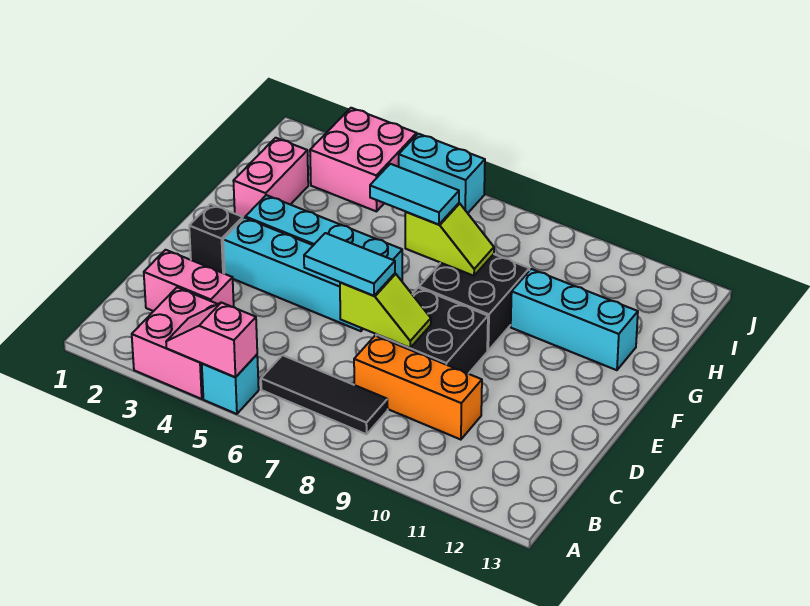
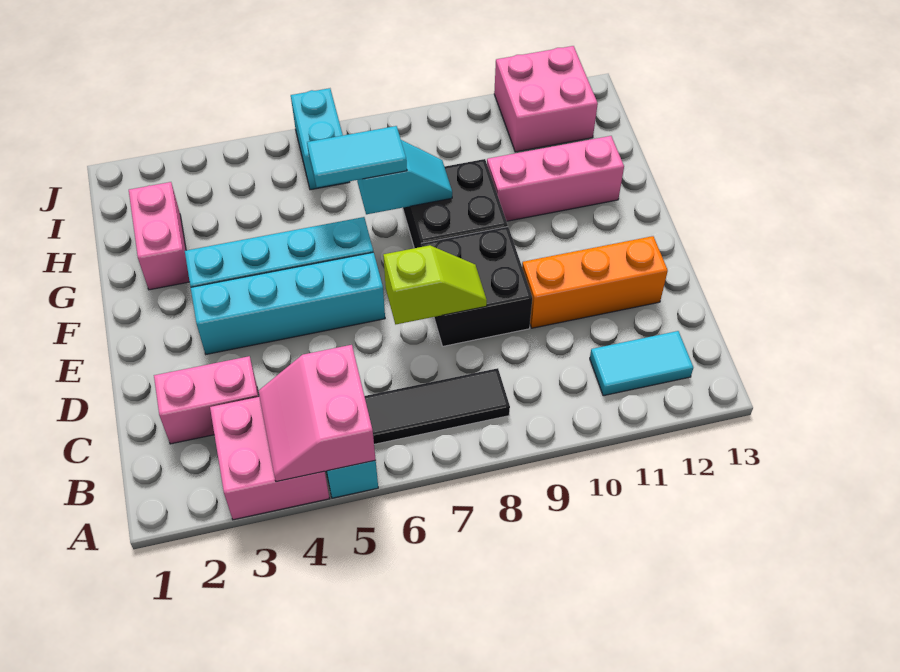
pink 1x2 slope [166,303,257,377] -> pink 2x2 slope [259,345,376,482]
orange 1x3 brick [354,336,482,440] -> orange 1x3 brick moved to [522,236,668,328]
cyan 1x2 tile [304,233,395,296] -> cyan 1x2 tile moved to [590,331,693,396]
black 1x1 brick [189,204,243,273] -> none
lime 1x2 slope [405,203,494,276] -> cyan 1x2 slope [357,140,452,214]
cyan 1x3 brick [511,269,638,370] -> pink 1x3 brick [487,136,624,221]
pink 2x2 brick [310,108,417,211] -> pink 2x2 brick moved to [494,46,598,152]
cyan 1x2 brick [399,134,485,213] -> cyan 1x2 brick turned to [291,88,350,190]

